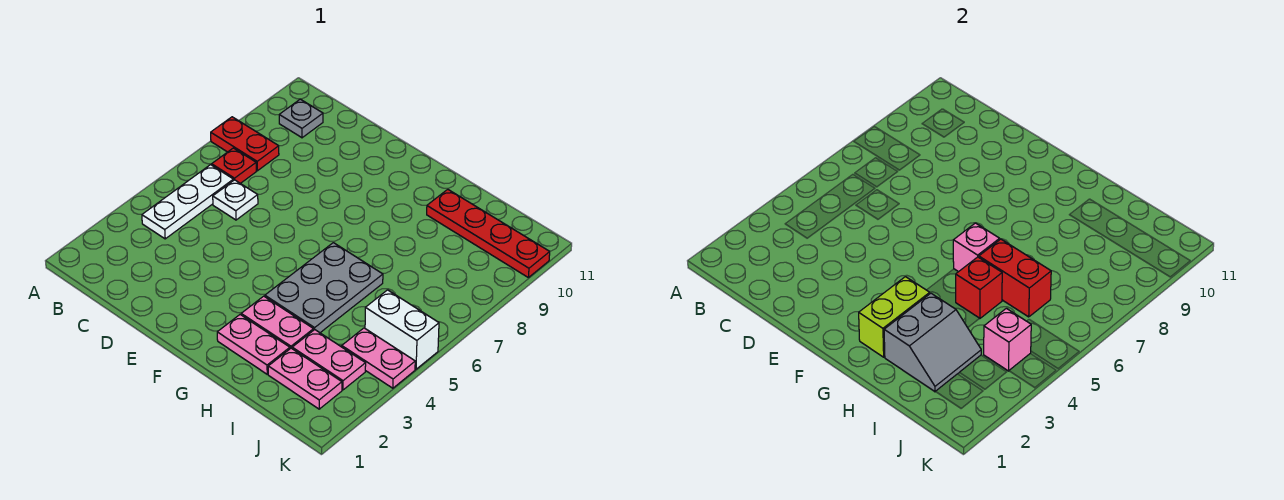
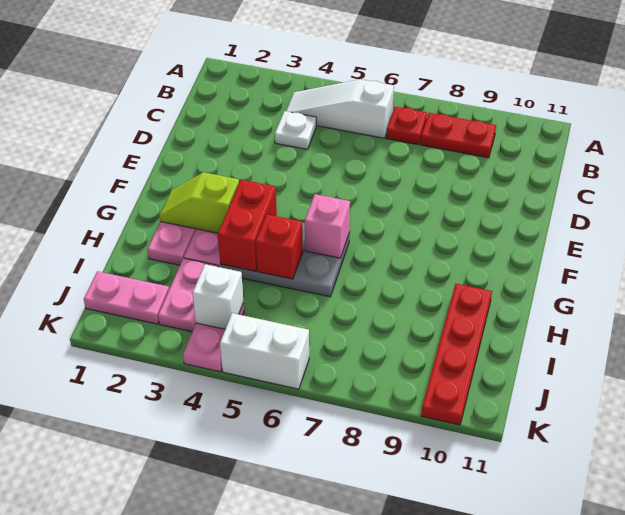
red 1x2 plate [211,117,279,171] -> red 1x2 plate turned to [421,113,496,158]
white 1x3 plate [142,165,233,239] -> white 1x3 slope [286,79,394,138]
grey 1x1 plate [279,99,323,138] -> none
white 1x1 plate [213,180,258,220] -> white 1x1 plate moved to [275,111,316,149]
lime 1x2 brick [859,277,930,357] -> lime 1x2 slope [160,172,239,233]
grey 2x2 slope [884,293,981,392] -> none
red 1x2 brick [979,239,1051,317] -> red 1x2 brick moved to [218,180,277,271]
pink 1x2 plate [268,348,342,409] -> pink 1x2 plate turned to [84,271,169,324]
pink 1x1 brick [984,308,1031,371] -> white 1x1 brick [192,264,243,329]
white 1x2 brick [365,290,439,369] -> white 1x2 brick turned to [220,313,309,389]

